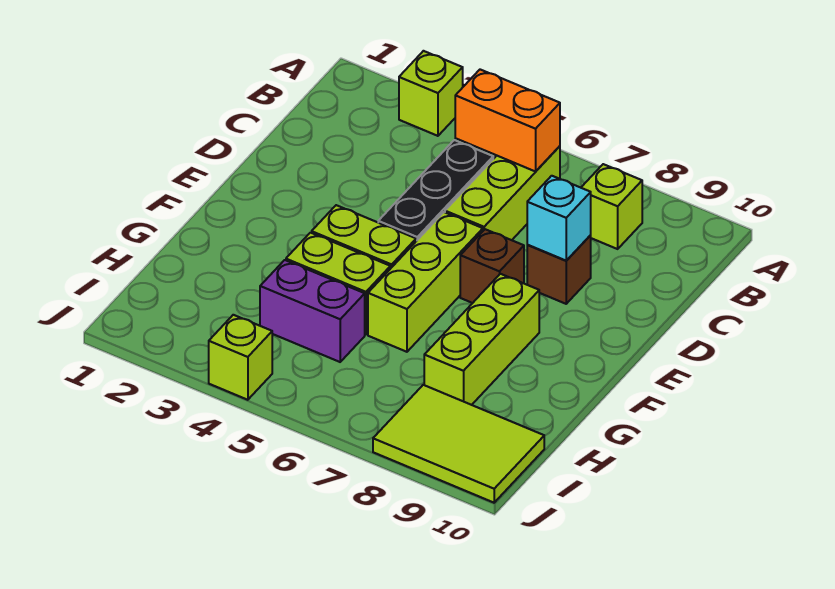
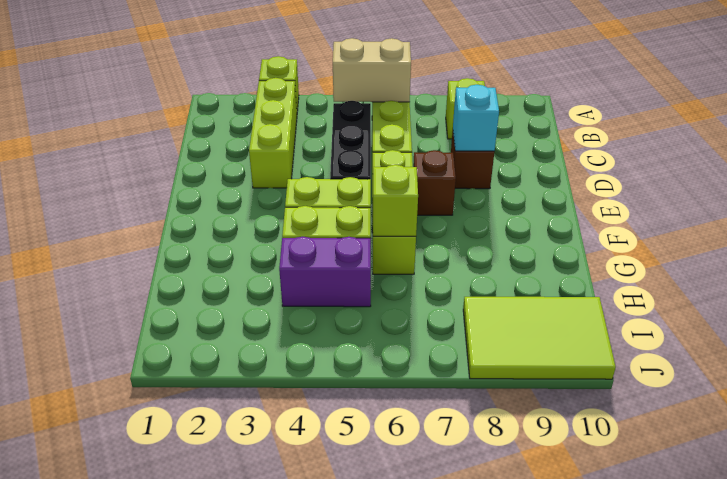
orange 1x2 brick [455,70,560,172] -> tan 1x2 brick [333,38,411,102]
lime 1x3 brick [424,274,539,405] -> lime 1x3 brick moved to [249,78,297,188]
lime 1x1 brick [209,315,272,400] -> lime 1x1 brick moved to [373,165,418,236]

